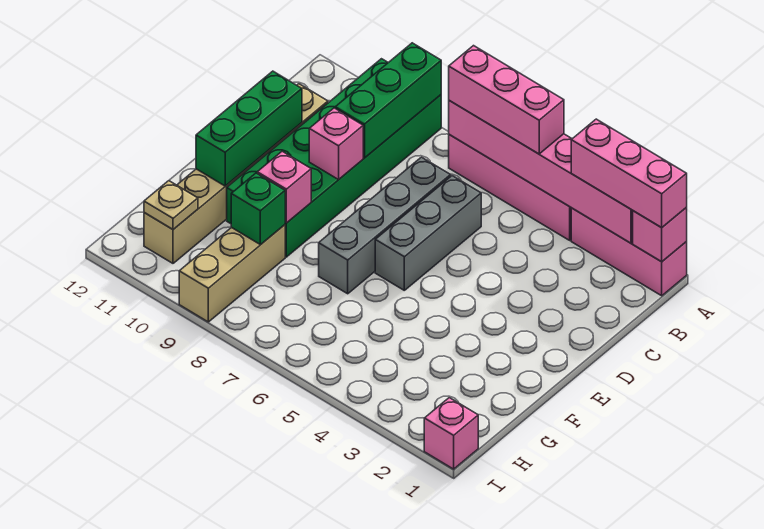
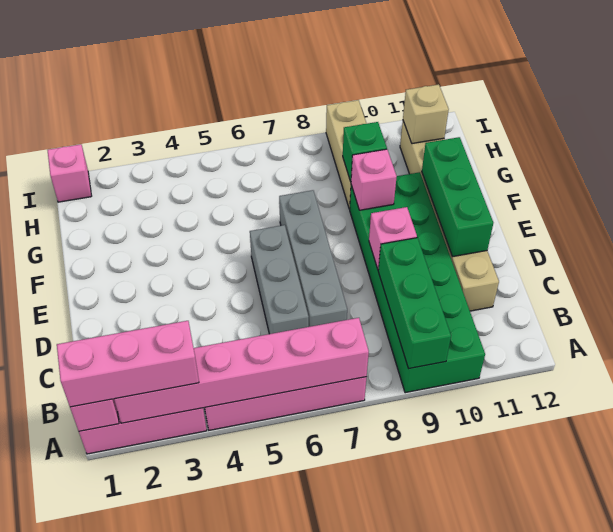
pink 1x3 brick [449,46,564,154] -> none
tan 1x1 plate [144,181,198,229] -> tan 1x1 brick [403,84,449,144]

